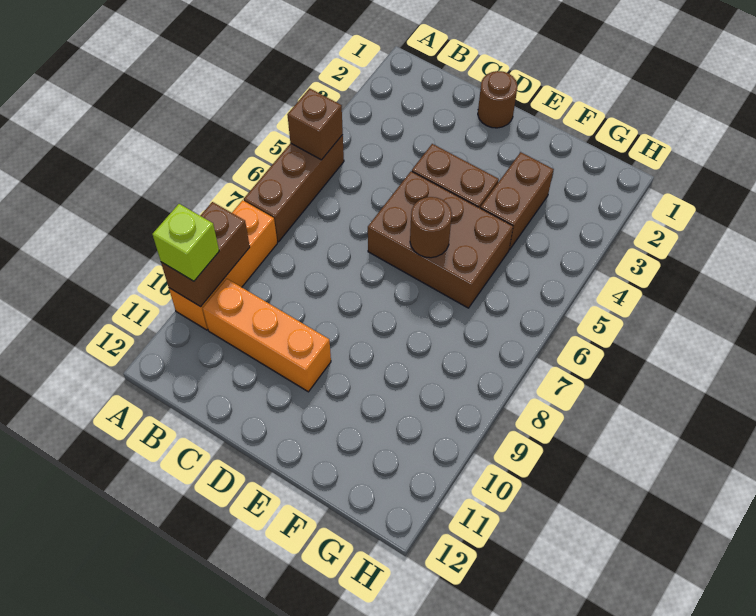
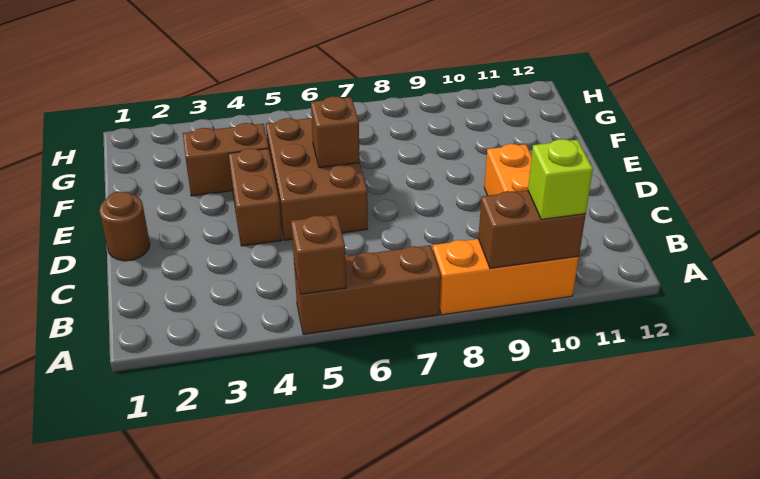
brown 1x1 round brick [410,197,452,258] -> brown 1x1 brick [311,96,360,168]

